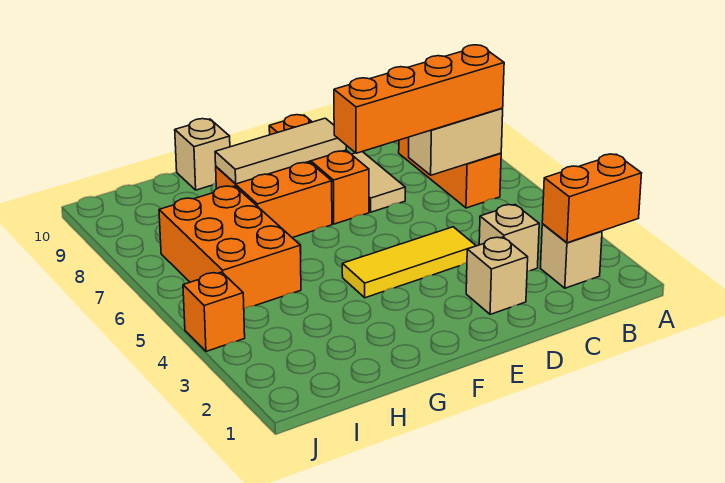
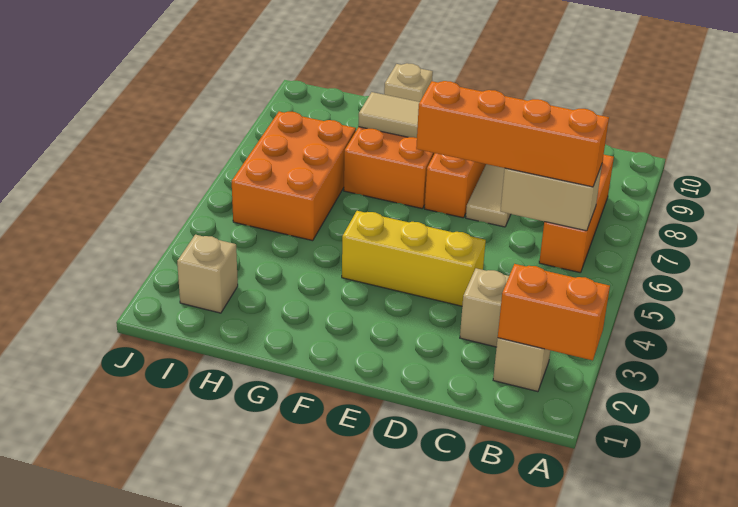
tan 1x1 brick [466,237,528,314] -> tan 1x1 brick moved to [177,235,238,313]
yellow 1x3 tile [342,227,476,298] -> yellow 1x3 brick [342,211,486,306]
orange 1x1 brick [183,272,245,351] -> none

